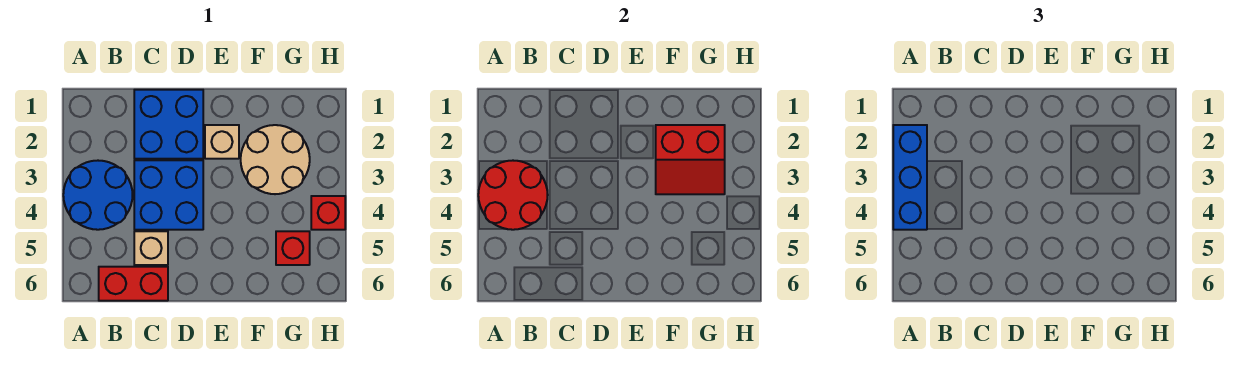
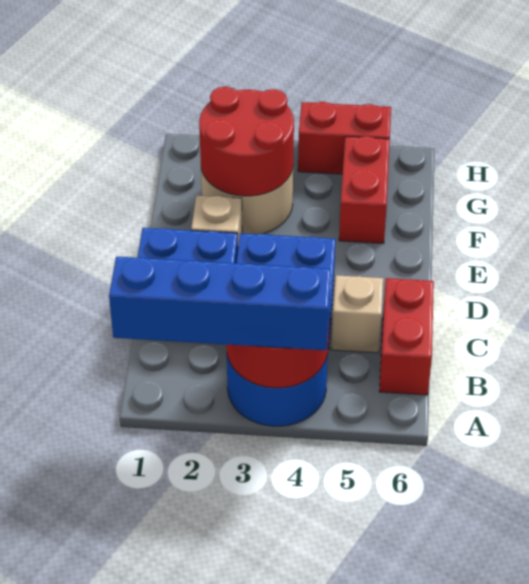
blue 1x3 brick [893,125,927,230] -> blue 1x4 brick [109,257,331,350]
red 2x2 slope [656,125,725,194] -> red 2x2 round brick [199,87,294,196]
red 1x1 brick [276,231,310,265] -> red 1x2 brick [339,136,390,243]
red 1x1 brick [311,196,345,230] -> red 1x2 brick [298,102,391,174]

